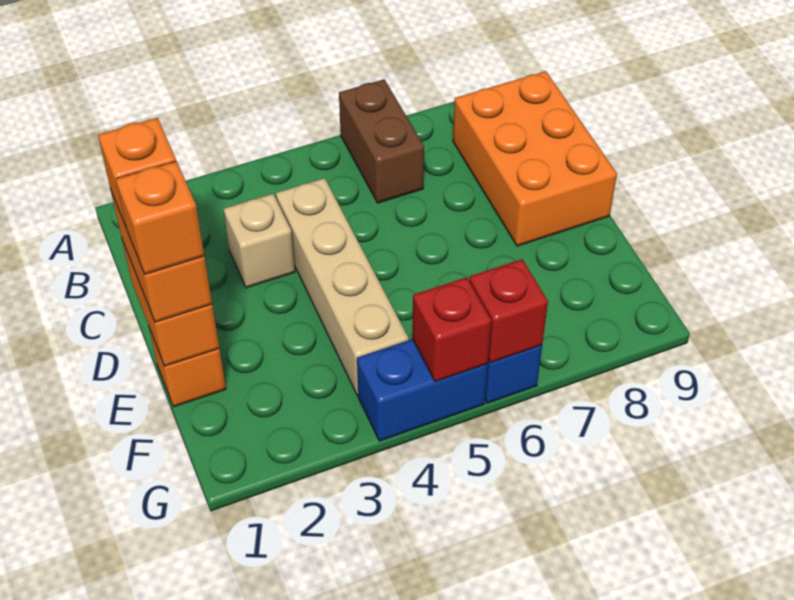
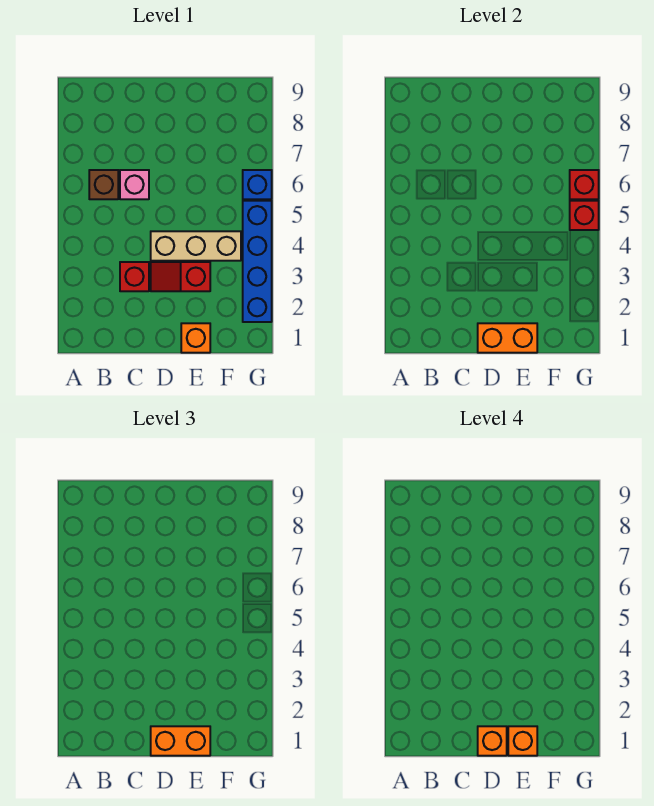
brown 1x2 brick [339,79,424,203] -> brown 1x1 brick [89,170,118,199]
orange 2x3 brick [453,71,617,246] -> none
tan 1x1 brick [224,194,295,288] -> red 1x1 brick [120,262,149,291]
tan 1x4 brick [276,178,409,396] -> tan 1x3 brick [151,231,241,261]
none -> pink 1x1 brick [120,170,149,199]
none -> red 1x2 slope [151,262,210,291]
blue 1x2 brick [357,339,488,441] -> blue 1x4 brick [243,201,272,322]

